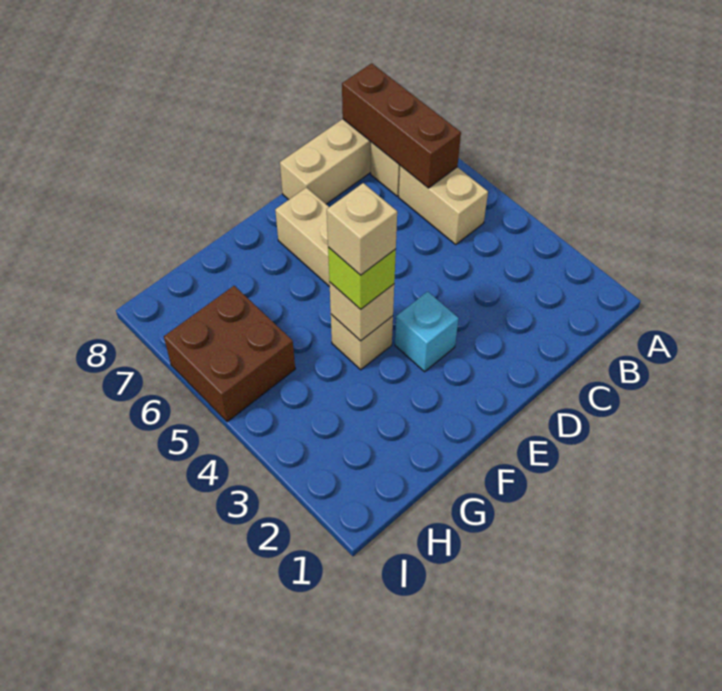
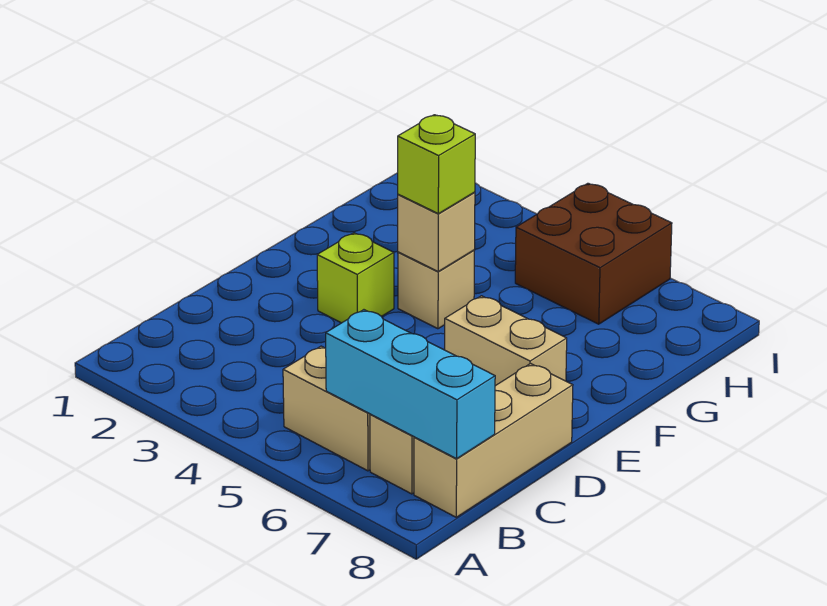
brown 1x3 brick [342,63,461,188] -> cyan 1x3 brick [326,310,495,459]
cyan 1x1 brick [395,292,459,372] -> lime 1x1 brick [317,233,394,323]
tan 1x1 brick [327,183,397,275] -> none

